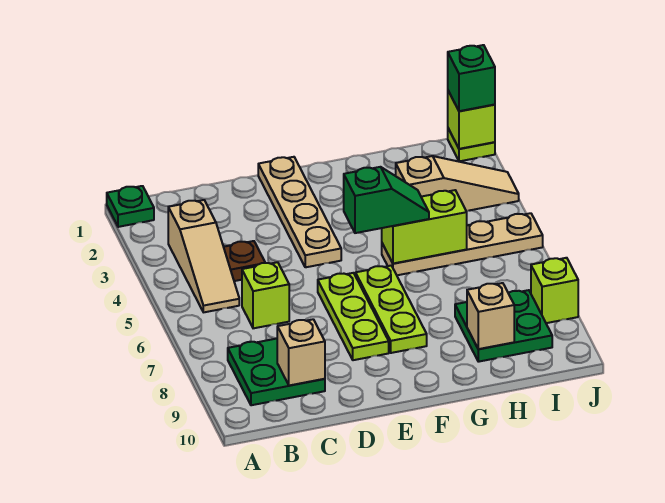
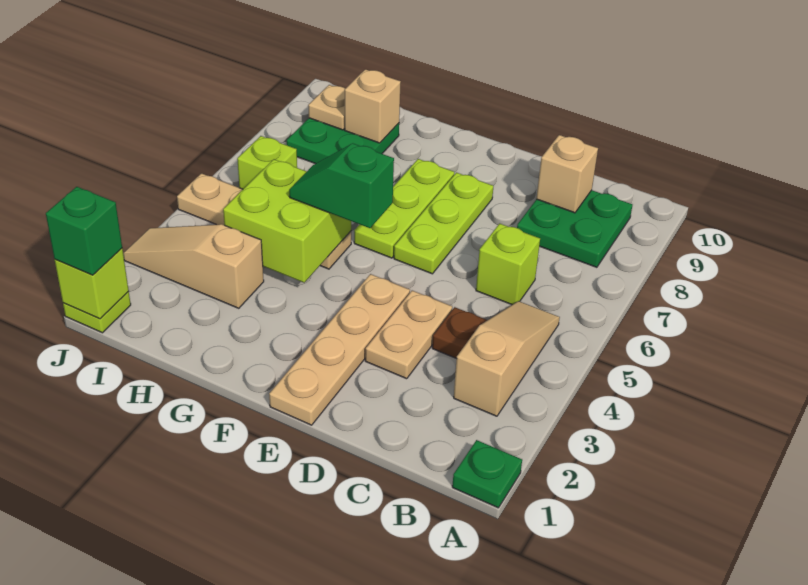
none -> tan 1x2 plate [365,291,452,379]
lime 1x2 brick [382,190,467,264] -> lime 2x2 brick [223,159,351,283]
none -> tan 1x1 plate [308,85,345,130]
lime 1x1 brick [531,258,578,323] -> lime 1x1 brick moved to [237,136,297,189]

